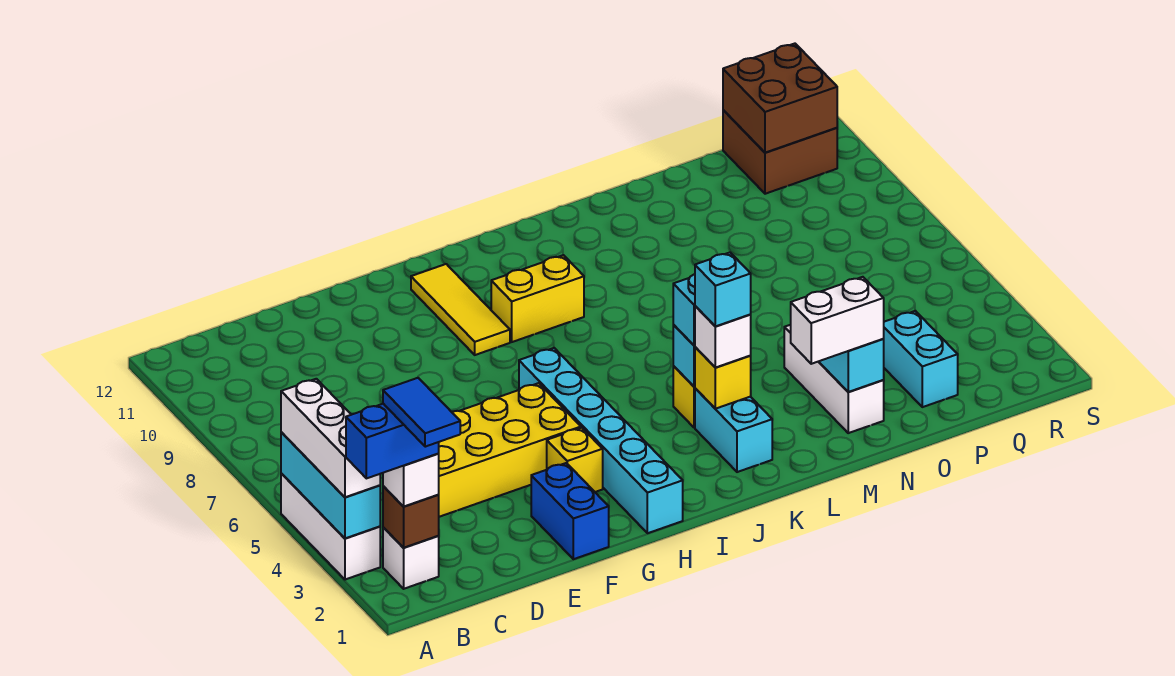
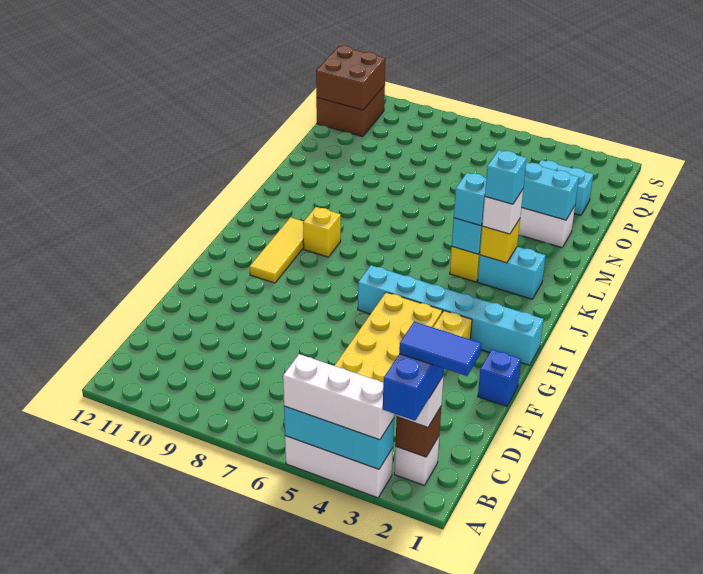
blue 1x2 brick [531,463,609,559] -> blue 1x1 brick [478,349,521,406]
yellow 1x3 tile [411,264,510,355] -> yellow 1x3 tile turned to [250,217,304,283]
yellow 1x2 brick [491,255,584,342] -> yellow 1x1 brick [303,207,341,257]
white 1x2 brick [791,277,884,364] -> none

